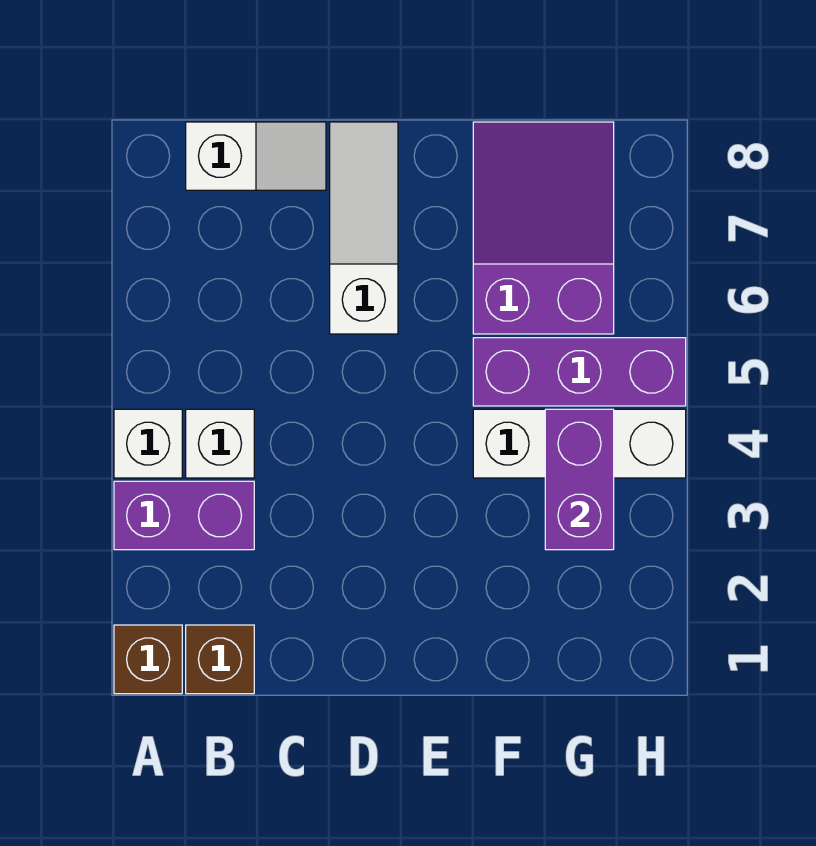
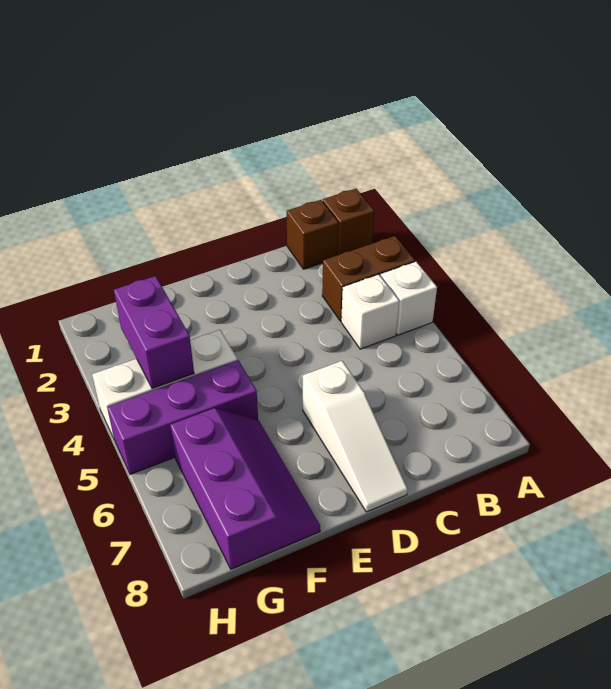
purple 1x2 brick [114,481,254,550] -> brown 1x2 brick [322,236,415,321]
white 1x2 slope [186,122,326,190] -> none
purple 2x3 slope [473,122,614,334] -> purple 2x3 slope turned to [170,408,320,569]

